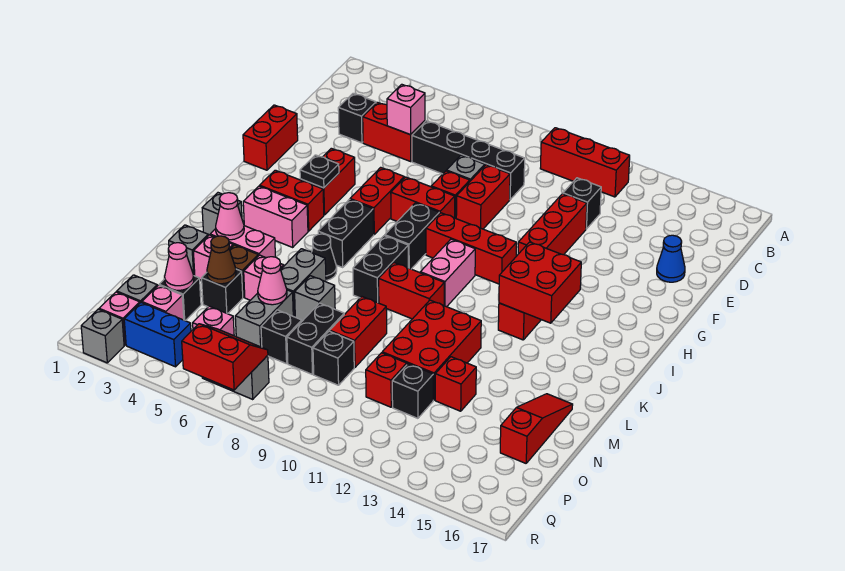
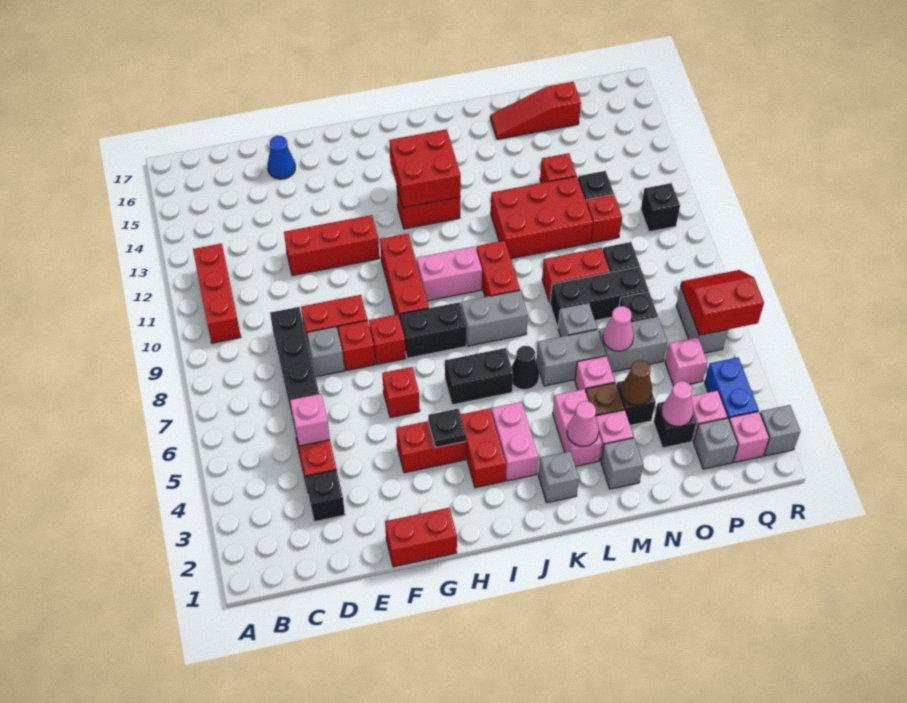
black 1x1 brick [563,178,601,229] -> black 1x1 brick moved to [641,183,680,232]
red 1x2 brick [350,167,404,234] -> red 1x1 brick [382,367,420,418]
red 1x2 brick [391,177,455,221] -> red 1x1 brick [369,314,406,364]
black 1x2 brick [353,236,408,303] -> grey 1x2 brick [461,290,528,346]
black 1x2 brick [287,303,344,375] -> black 1x3 brick [550,267,649,327]
red 2x2 slope [182,324,268,390] -> red 2x2 slope turned to [681,270,764,335]

